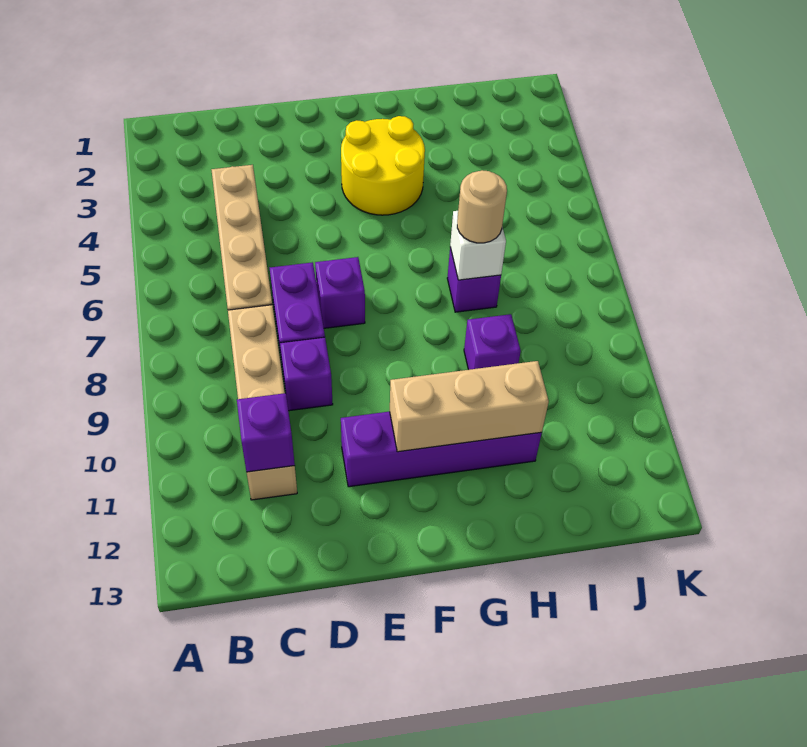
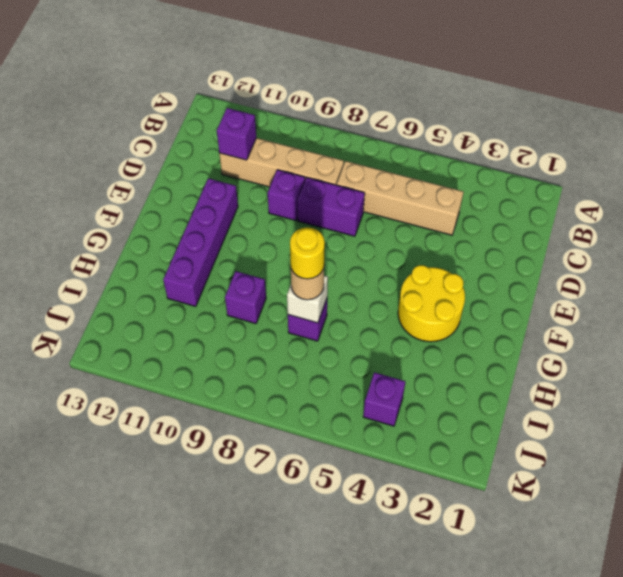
purple 1x1 brick [315,257,365,328] -> purple 1x1 brick moved to [363,372,405,426]
tan 1x3 brick [390,361,549,452] -> none
none -> yellow 1x1 round brick [290,227,325,279]

